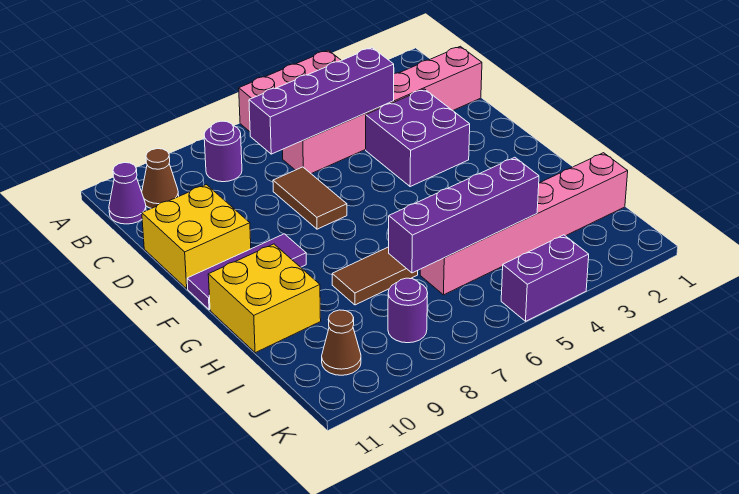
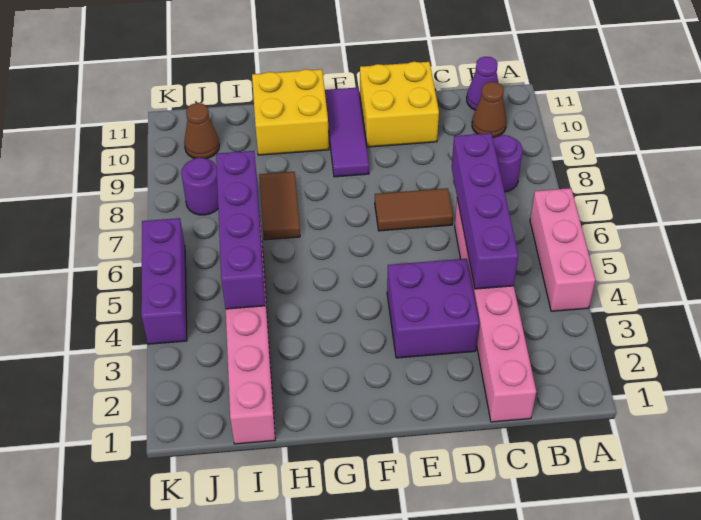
purple 1x2 brick [501,235,589,321] -> purple 1x3 brick [141,218,187,344]

